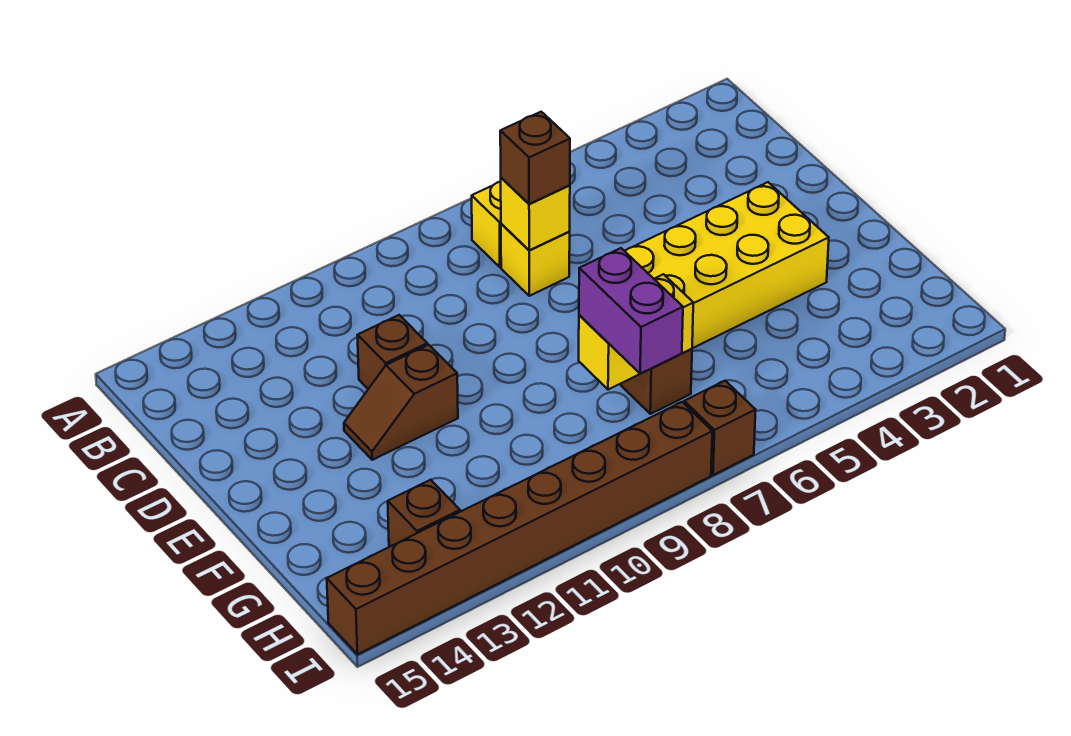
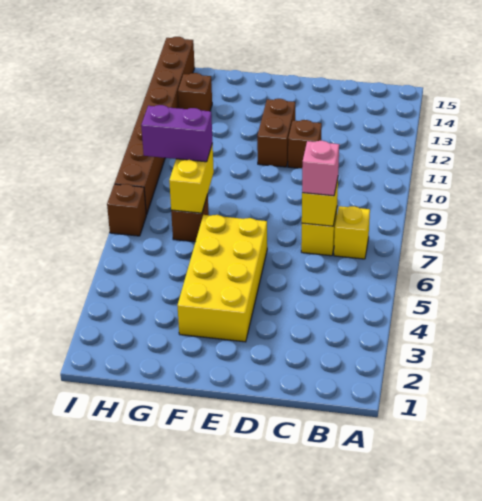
brown 1x1 brick [500,112,570,204] -> pink 1x1 brick [302,141,339,196]
brown 1x2 slope [344,345,458,460] -> brown 1x2 brick [257,99,295,167]

